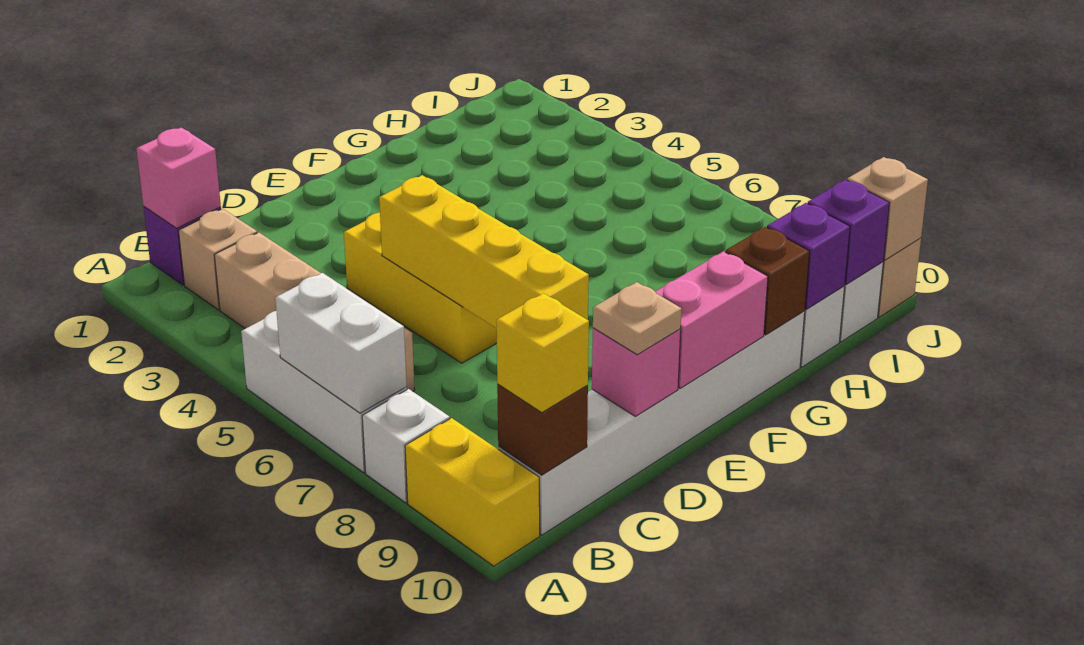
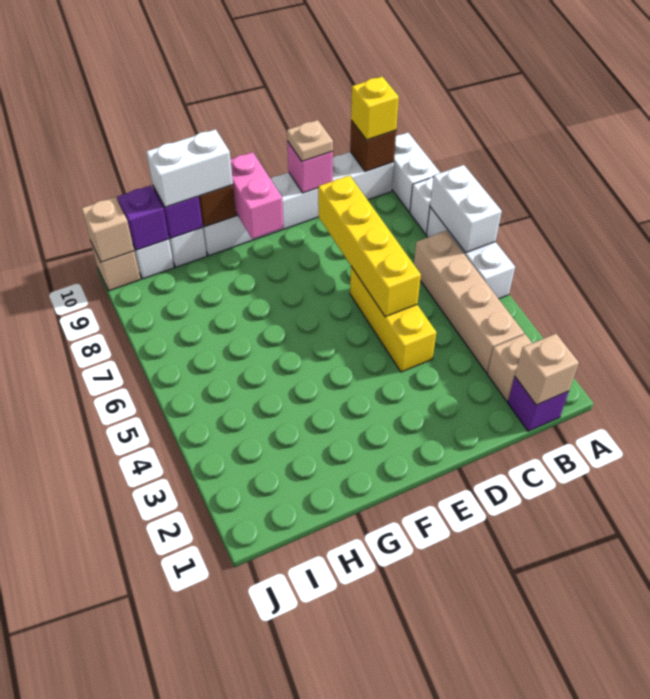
yellow 1x2 brick [405,418,540,566] -> white 1x2 brick [392,132,440,212]
pink 1x1 brick [136,127,221,228] -> tan 1x1 brick [515,334,579,405]
pink 1x2 brick [655,251,768,388] -> pink 1x2 brick turned to [231,152,284,239]
none -> white 1x2 brick [146,129,233,207]

